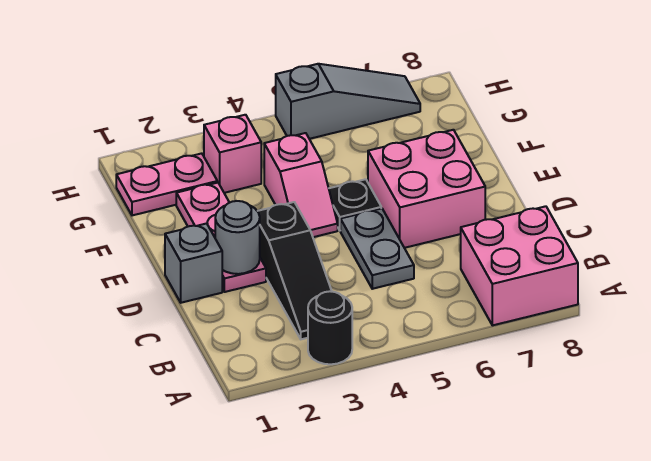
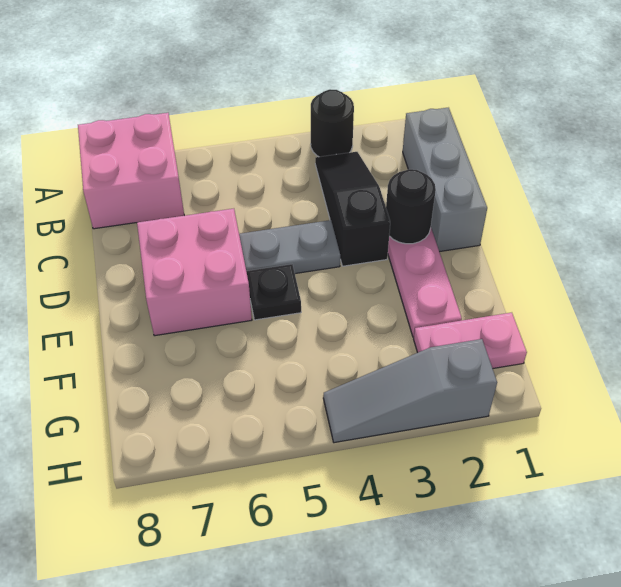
grey 1x2 plate [340,208,414,289] -> grey 1x2 plate turned to [239,220,340,274]
grey 1x1 brick [165,223,222,303] -> grey 1x3 brick [403,108,487,252]
grey 1x1 round brick [215,201,260,274] -> black 1x1 round brick [386,169,436,244]
pink 1x2 slope [264,133,338,237] -> none
pink 1x1 brick [204,115,261,193] -> none
grey 1x3 slope [276,64,420,139] -> grey 1x3 slope moved to [323,339,497,443]

